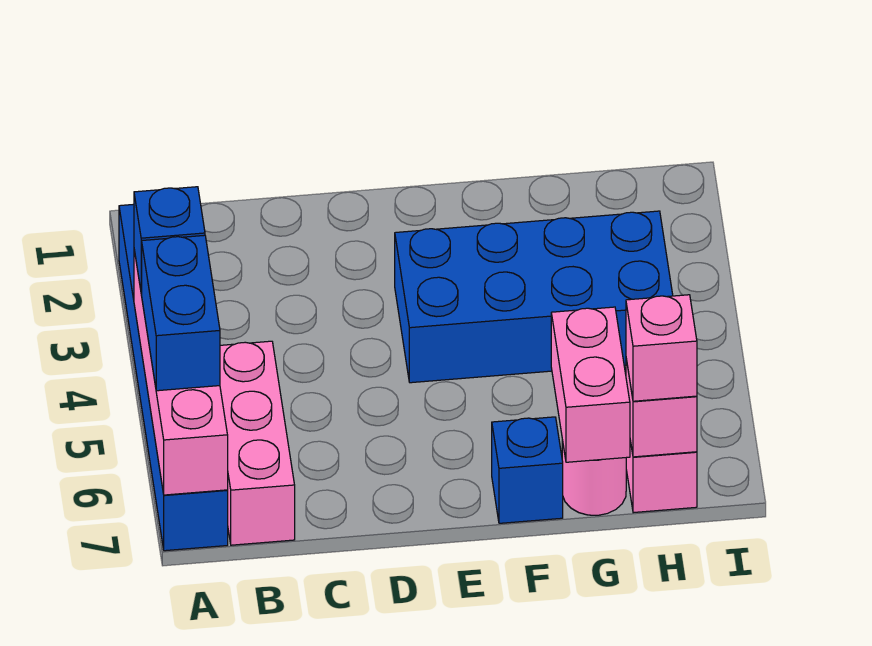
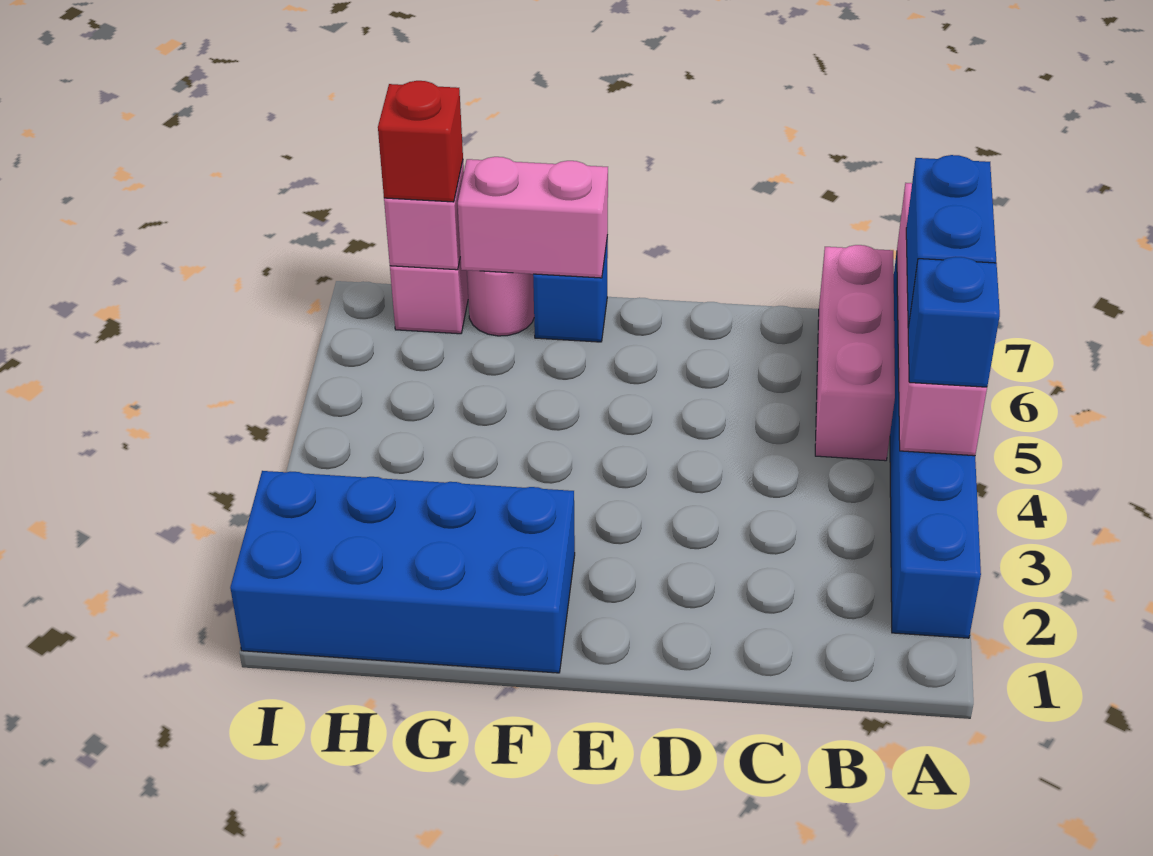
blue 2x4 brick [395,211,673,383] -> blue 2x4 brick moved to [230,471,575,673]
pink 1x2 brick [551,307,630,462] -> pink 1x2 brick turned to [458,157,608,278]
pink 1x1 brick [626,295,697,401] -> red 1x1 brick [378,81,463,202]

